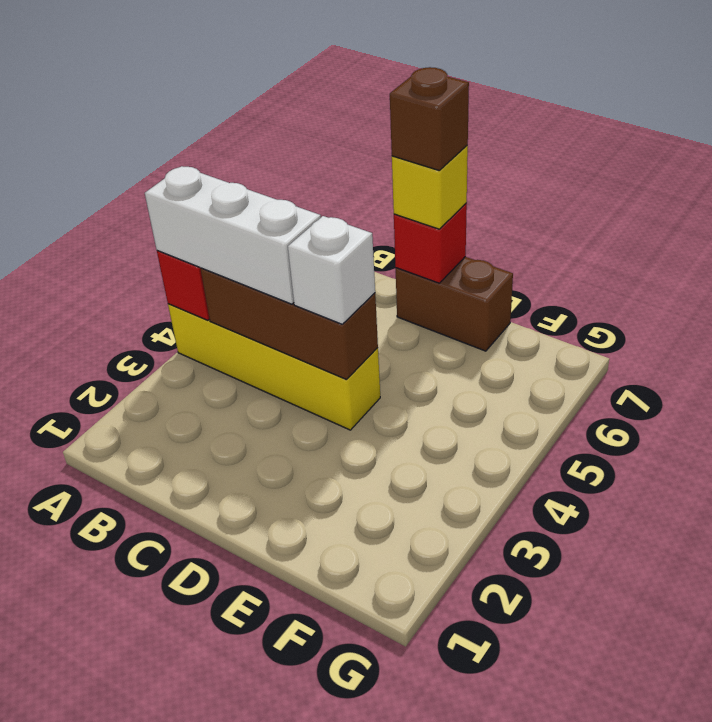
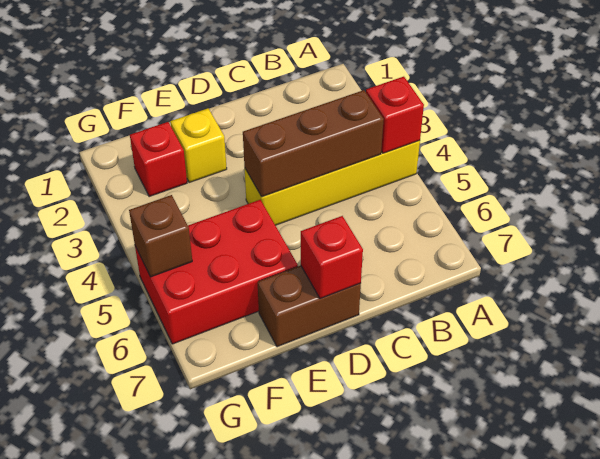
white 1x3 brick [145,166,321,304] -> none
white 1x1 brick [288,216,375,324] -> none
yellow 1x1 brick [392,146,468,229] -> yellow 1x1 brick moved to [170,108,227,183]
brown 1x1 brick [390,67,469,170] -> brown 1x1 brick moved to [129,195,192,277]
none -> red 2x3 brick [135,200,298,344]
none -> red 1x1 brick [130,122,187,197]

